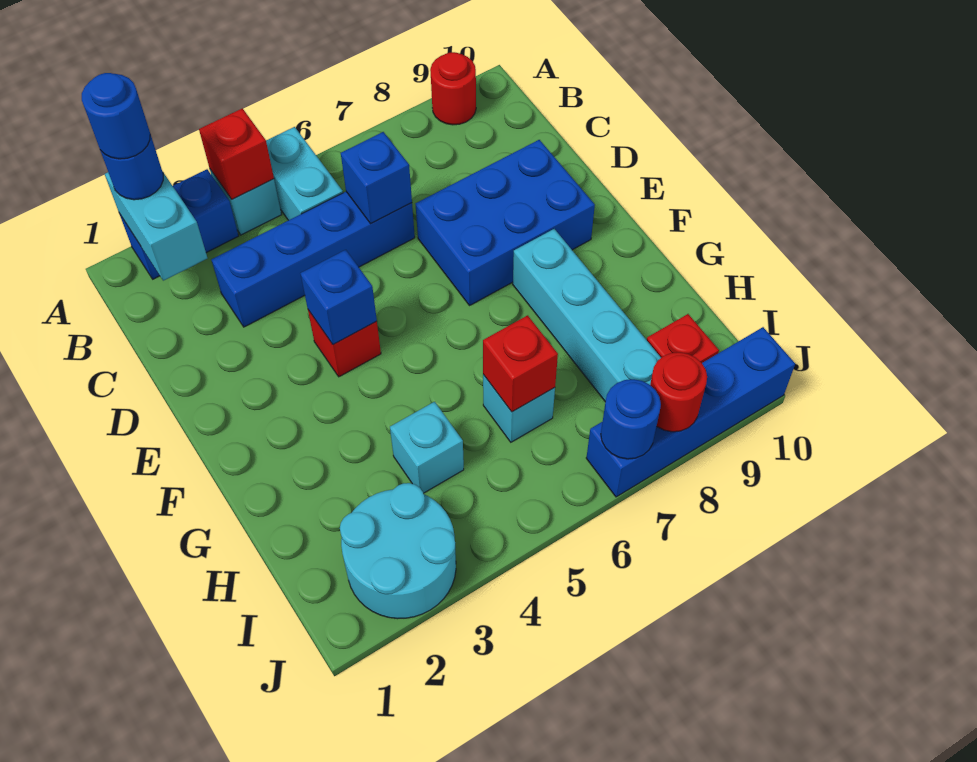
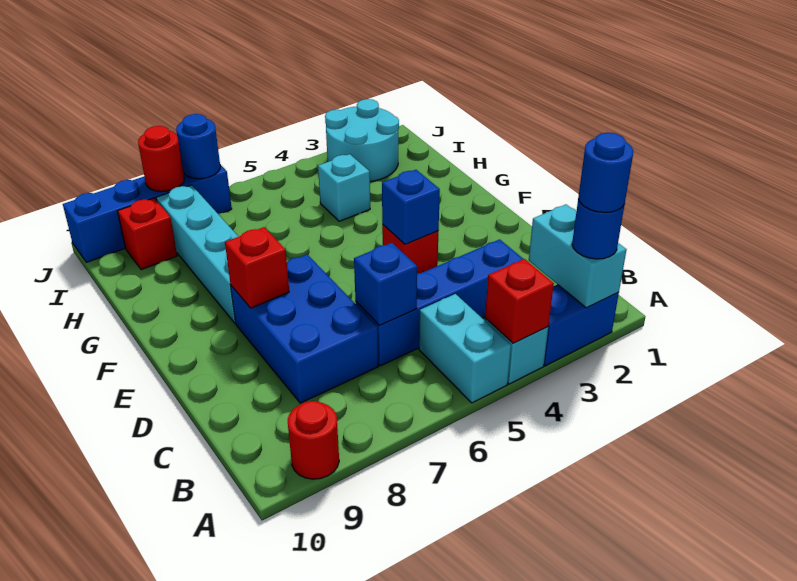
blue 2x3 brick [416,140,595,306] -> blue 2x3 brick turned to [231,255,378,403]
cyan 1x1 brick [483,375,555,442] -> none
red 1x1 brick [483,315,558,412] -> red 1x1 brick moved to [225,227,289,308]

